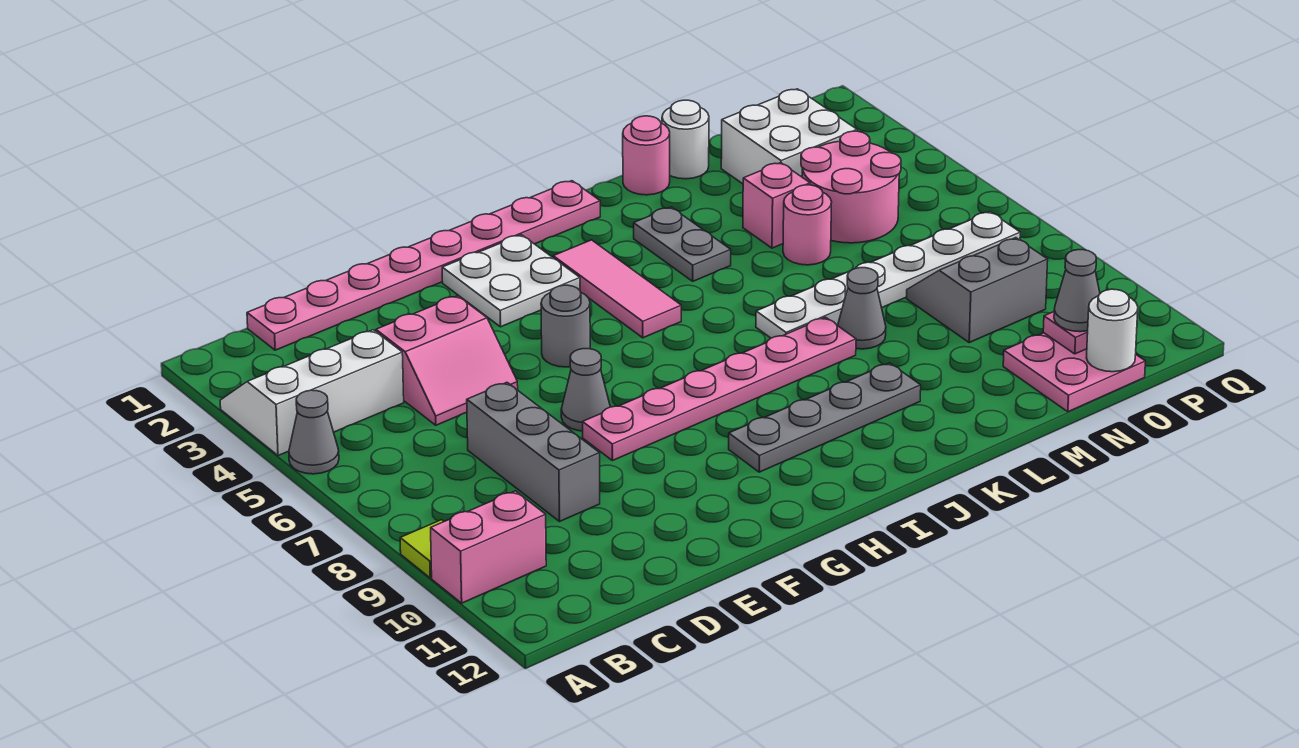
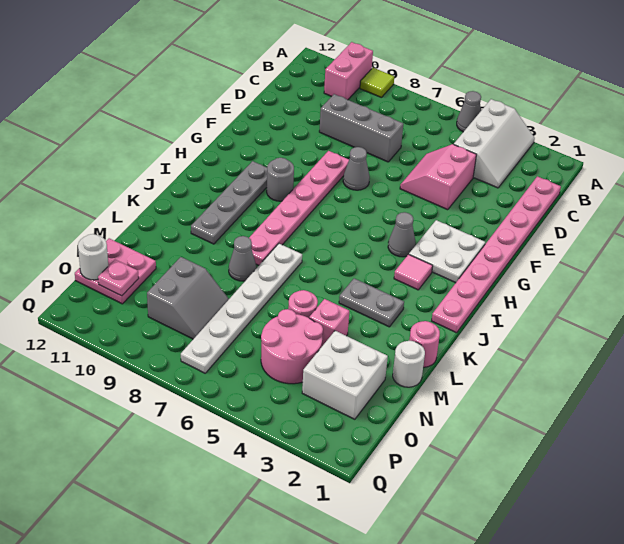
grey 1x1 round brick [541,285,590,367] -> grey 1x1 round brick moved to [267,158,294,201]
pink 1x3 tile [553,240,681,338] -> pink 1x1 tile [394,254,433,290]
grey 1x1 cone [1054,250,1100,332] -> grey 1x1 cone moved to [388,212,416,257]

